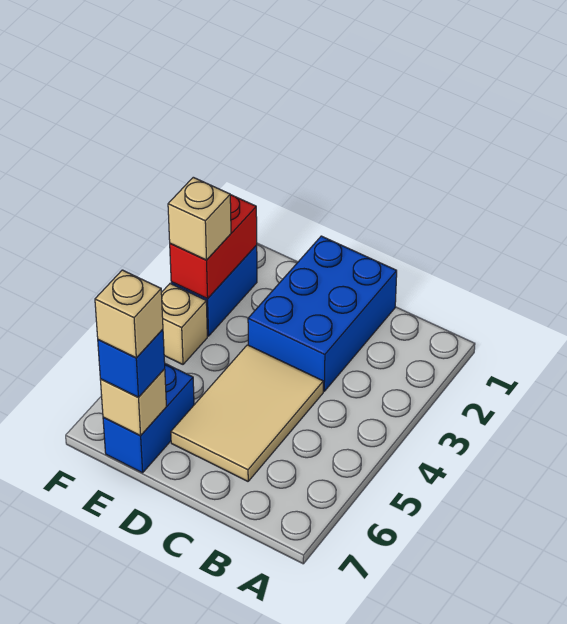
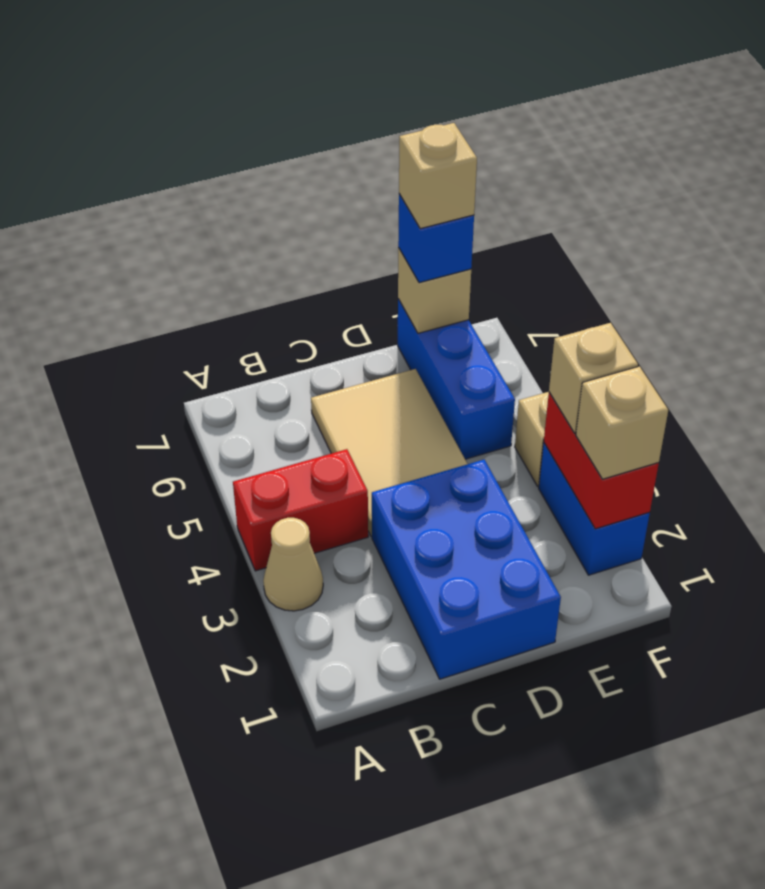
none -> tan 1x1 cone [263,518,323,611]
none -> red 1x2 brick [233,449,368,571]
blue 1x2 brick [103,364,194,473] -> blue 1x3 brick [398,299,515,459]
none -> tan 1x1 brick [576,366,668,479]

